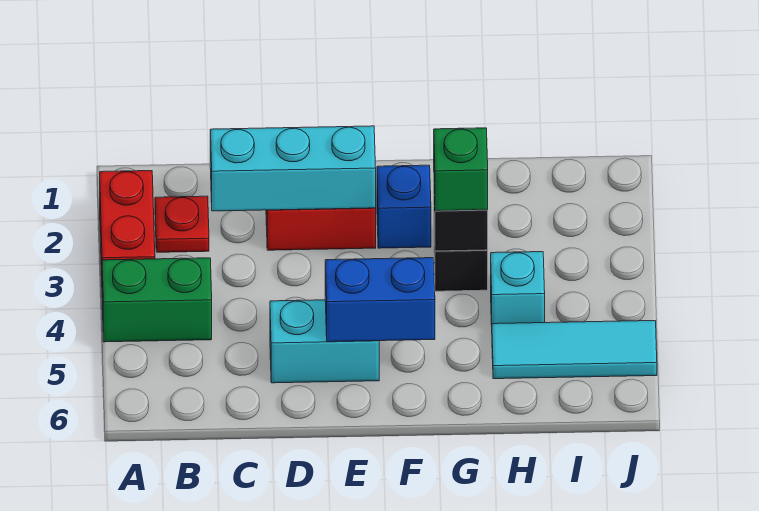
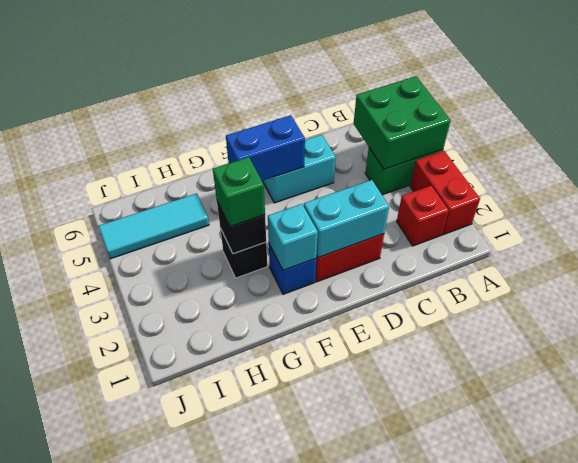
none -> green 2x2 brick [354,76,451,169]
red 1x1 plate [155,196,209,252] -> red 1x1 brick [397,186,449,246]
cyan 1x3 brick [210,126,376,211] -> cyan 1x2 brick [304,180,389,258]
cyan 1x1 brick [491,252,545,325] -> cyan 1x1 brick moved to [268,204,318,270]

